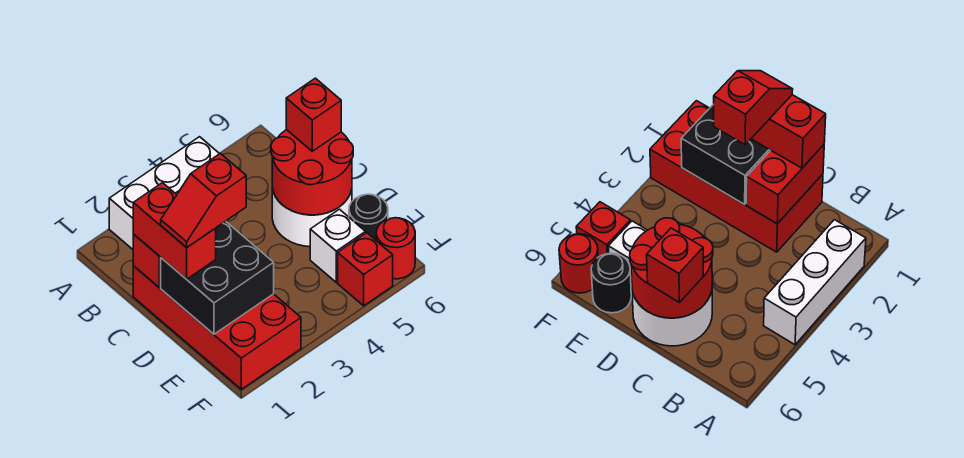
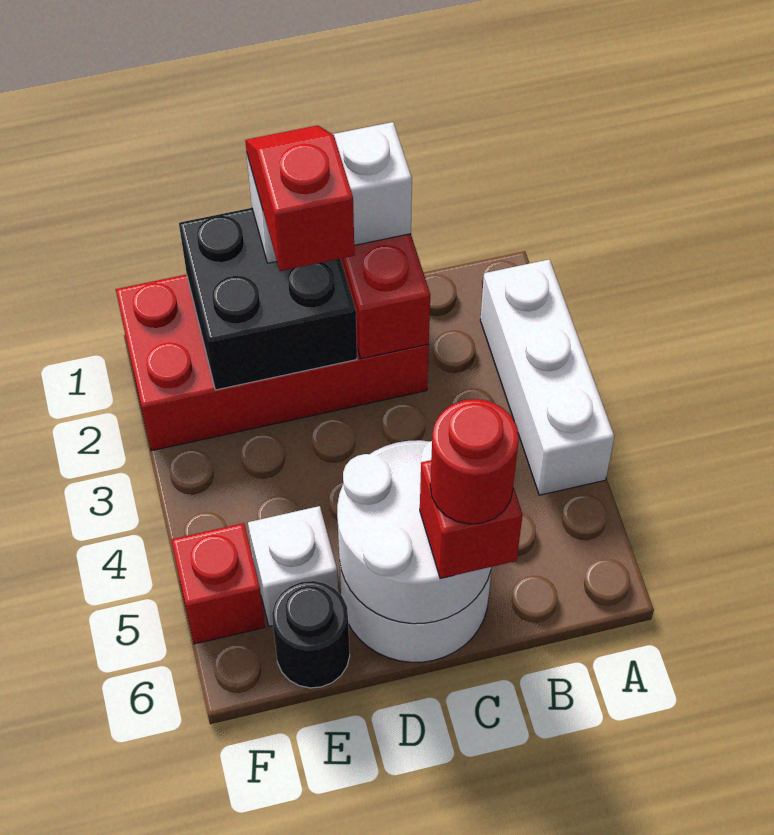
red 1x2 brick [133,183,216,279] -> white 1x2 brick [247,122,412,263]
red 2x2 round brick [271,130,353,215] -> white 2x2 round brick [337,440,492,624]
red 1x1 round brick [376,218,415,279] -> red 1x1 round brick moved to [430,399,519,524]

